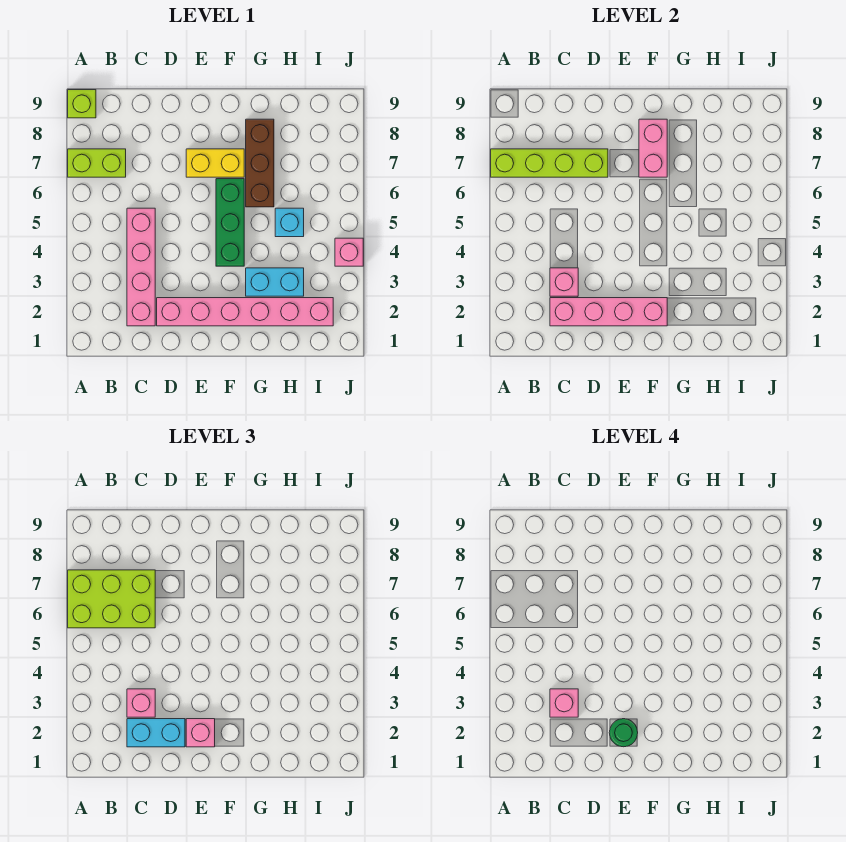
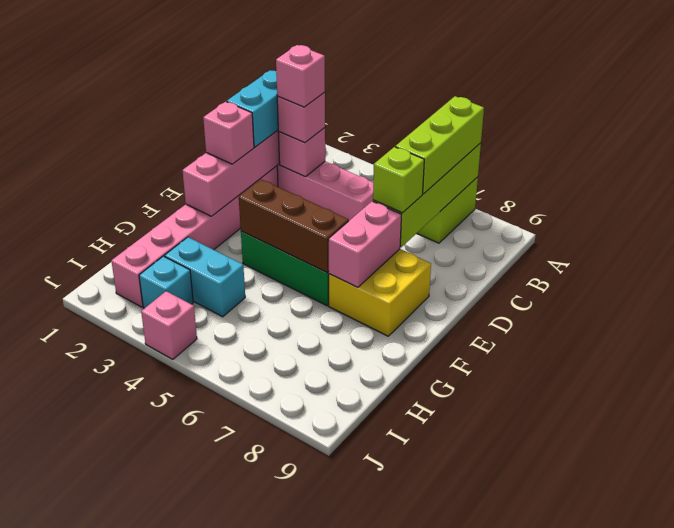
lime 2x3 brick [68,570,155,628] -> lime 1x3 brick [395,96,484,194]
lime 1x1 brick [68,90,96,118] -> lime 1x1 brick moved to [373,147,424,213]
green 1x1 round brick [609,719,638,747] -> none
yellow 1x2 brick [186,149,244,177] -> yellow 2x2 brick [329,249,431,336]
pink 1x2 brick [639,119,667,177] -> pink 1x2 brick turned to [328,201,401,287]
cyan 1x2 brick [246,268,304,296] -> cyan 1x2 brick turned to [165,237,245,317]
brown 1x3 brick [246,119,274,207] -> brown 1x3 brick moved to [239,179,349,272]
cyan 1x1 brick [275,208,304,237] -> cyan 1x1 brick moved to [139,256,193,308]

